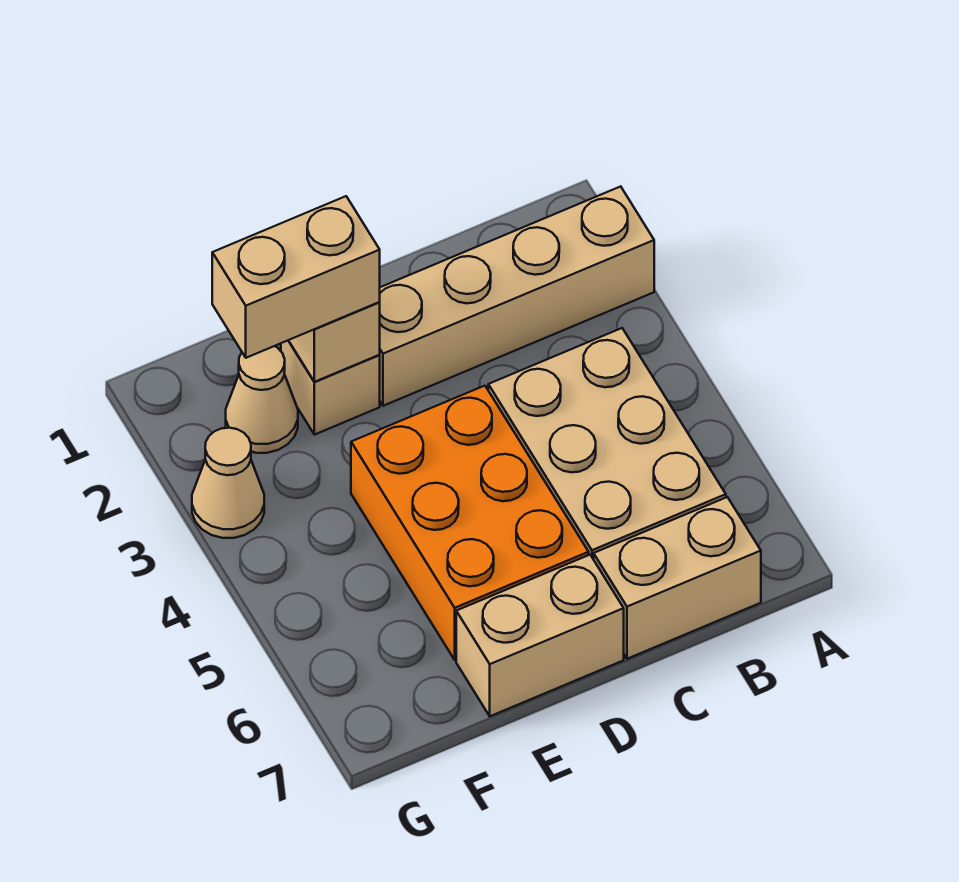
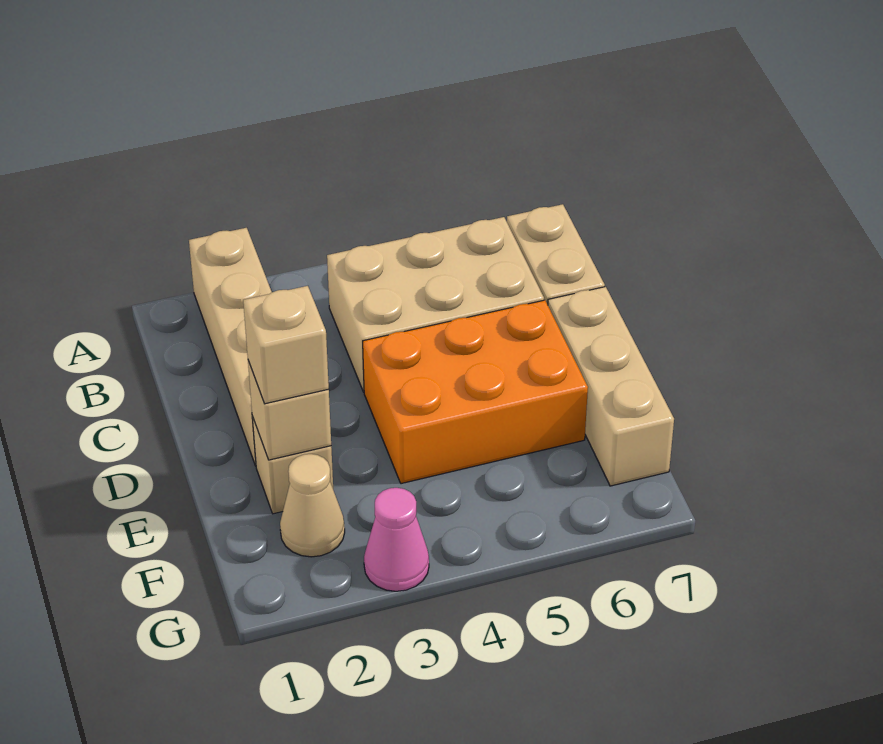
tan 1x2 brick [456,555,624,716] -> tan 1x3 brick [548,287,674,486]
tan 1x2 brick [212,196,380,358] -> tan 1x1 brick [243,286,329,404]
tan 1x1 cone [192,428,264,538] -> pink 1x1 cone [364,488,429,591]

